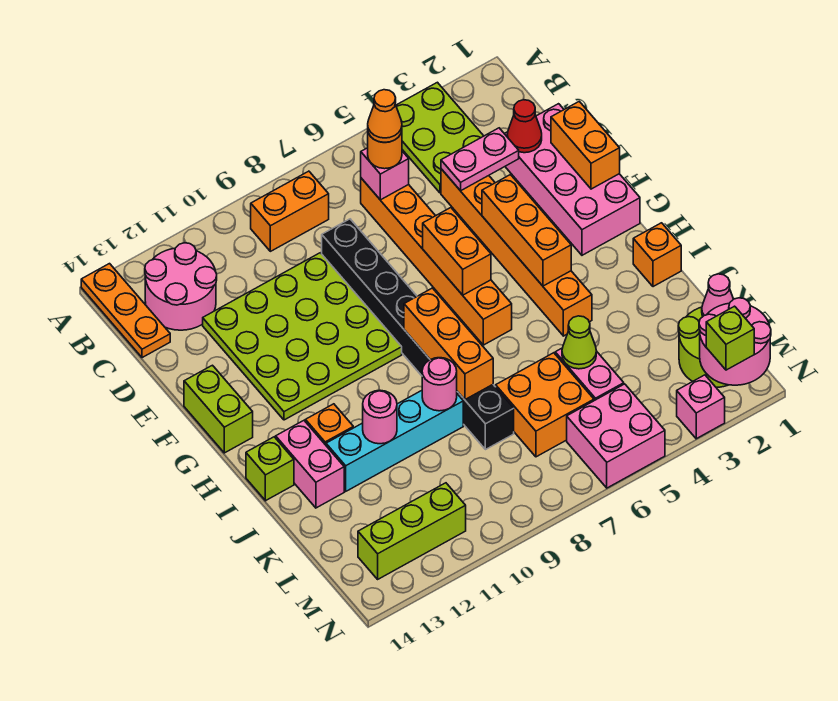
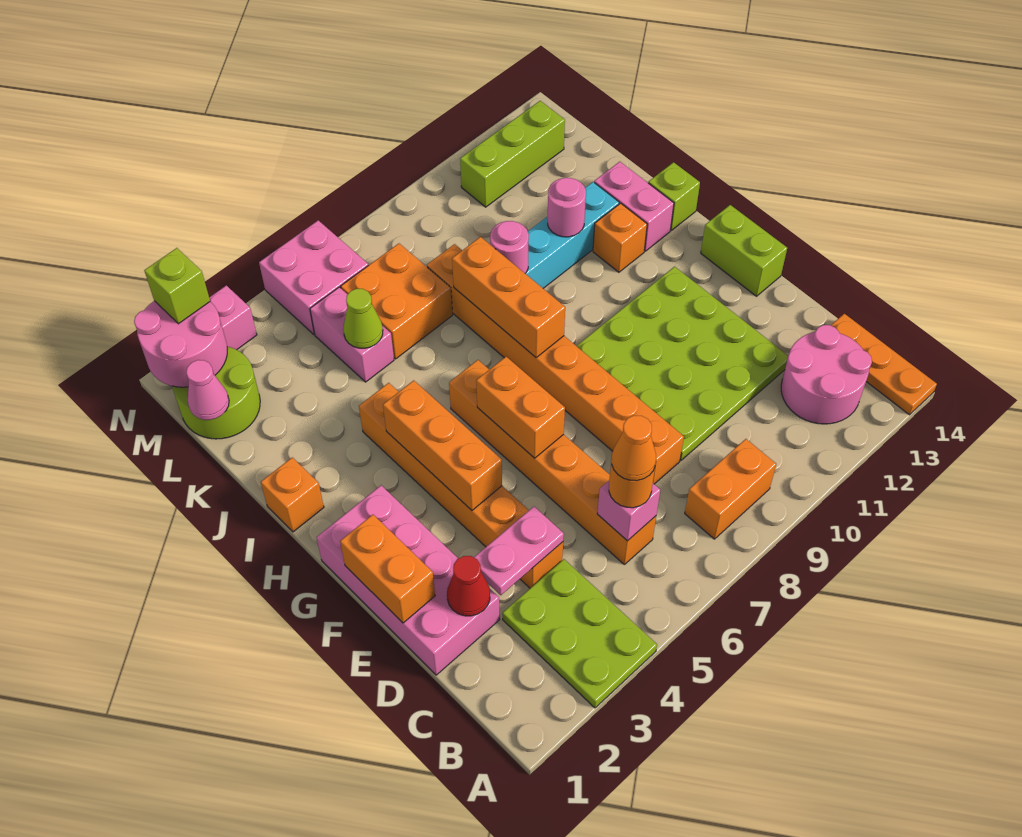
black 1x8 brick [322,219,514,450] -> orange 1x8 brick [427,244,684,484]

